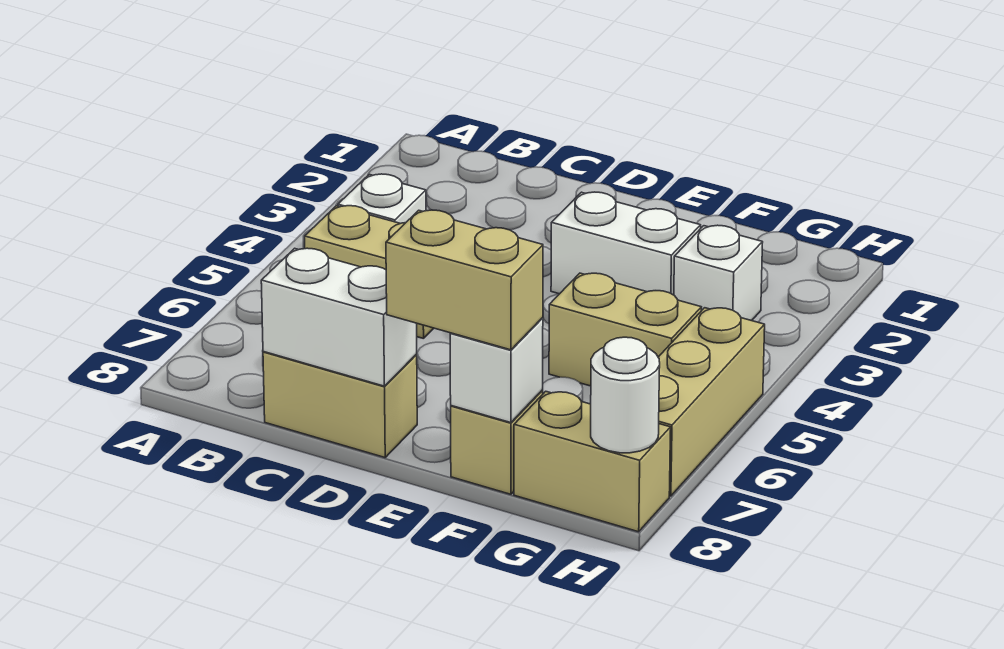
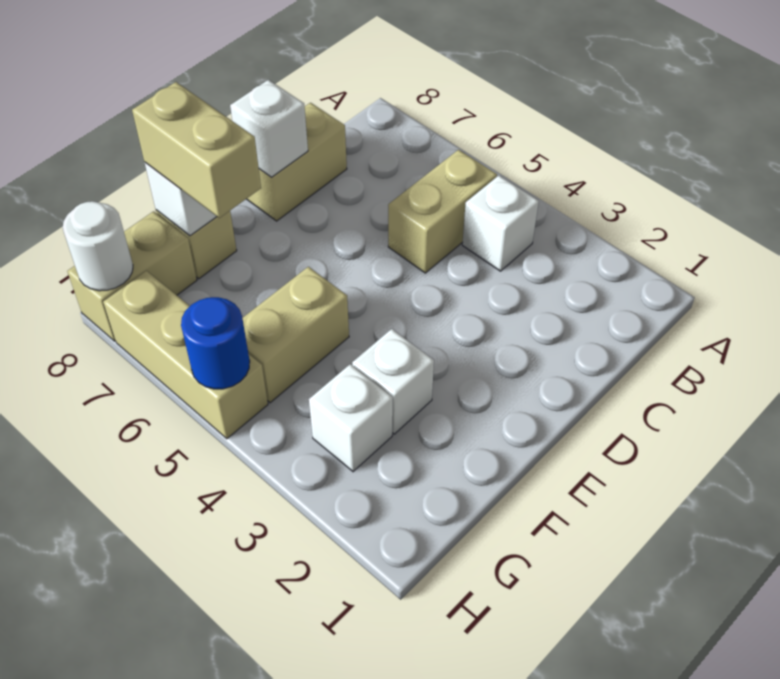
white 1x2 brick [261,248,417,386] -> white 1x1 brick [230,80,308,177]
white 1x2 brick [551,192,701,295] -> white 1x1 brick [352,329,434,434]
tan 1x2 brick [386,210,543,350] -> tan 1x2 brick turned to [132,82,261,218]
none -> blue 1x1 round brick [181,297,250,389]

